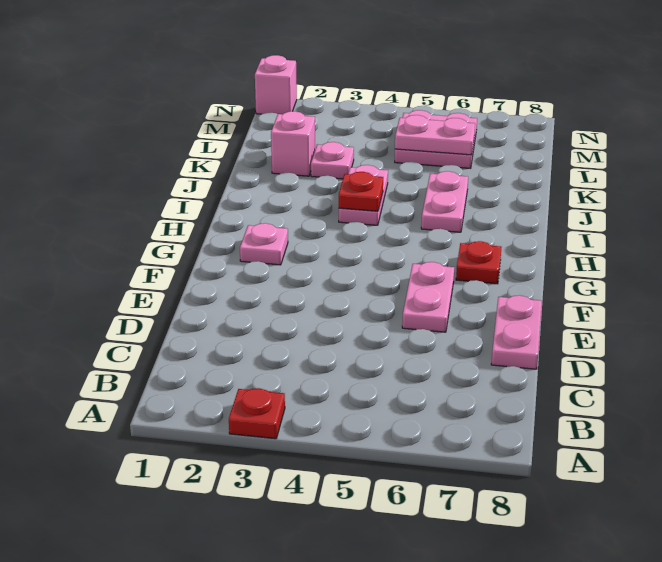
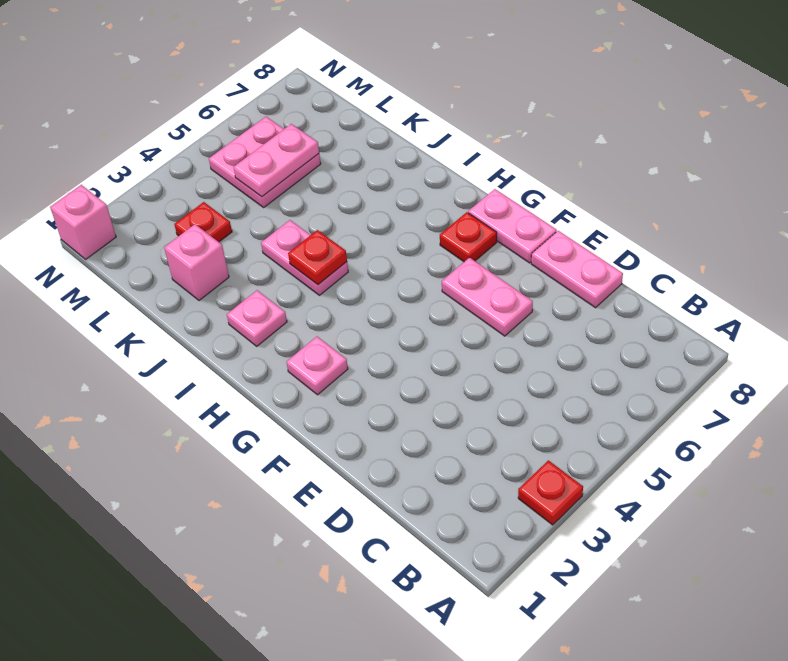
pink 1x2 plate [421,171,468,232] -> pink 1x2 plate moved to [468,189,557,263]
pink 1x1 plate [311,142,354,179] -> pink 1x1 plate moved to [227,290,287,346]
none -> red 1x1 plate [174,202,232,242]

